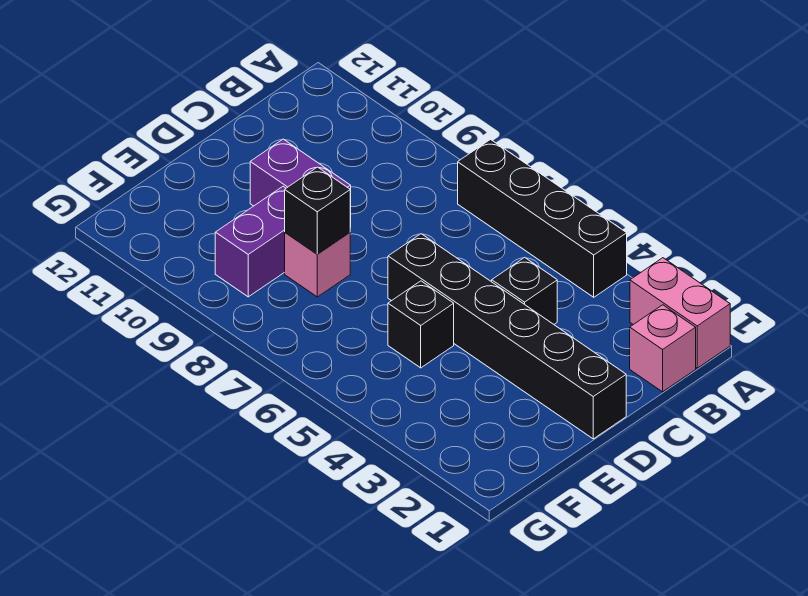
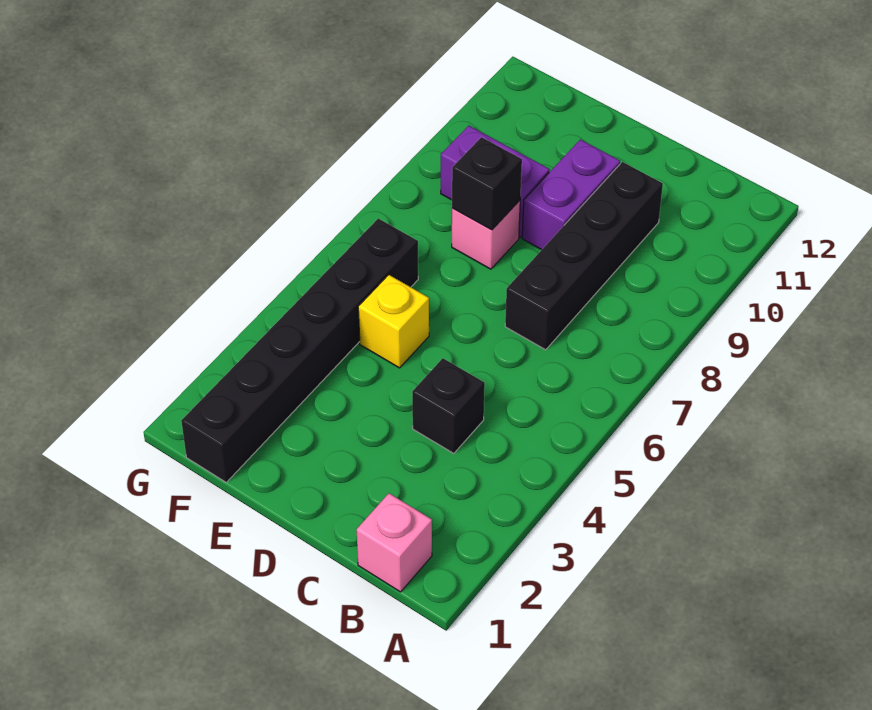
pink 1x2 brick [630,258,730,368] -> none
black 1x4 brick [458,140,627,297] -> black 1x4 brick moved to [505,162,663,350]
black 1x6 brick [388,234,626,439] -> black 1x6 brick moved to [181,218,418,482]
black 1x1 brick [388,281,454,368] -> yellow 1x1 brick [358,275,429,368]

